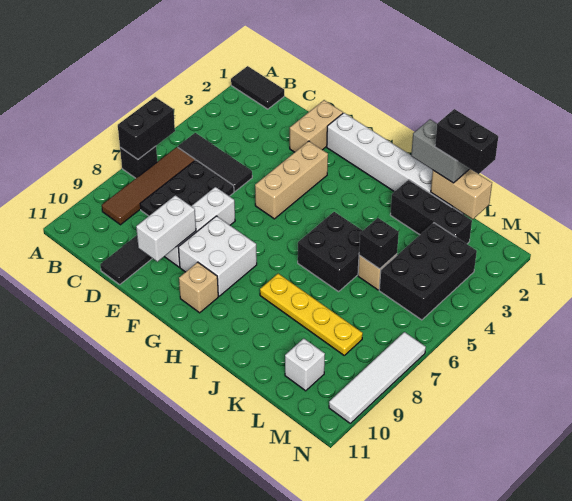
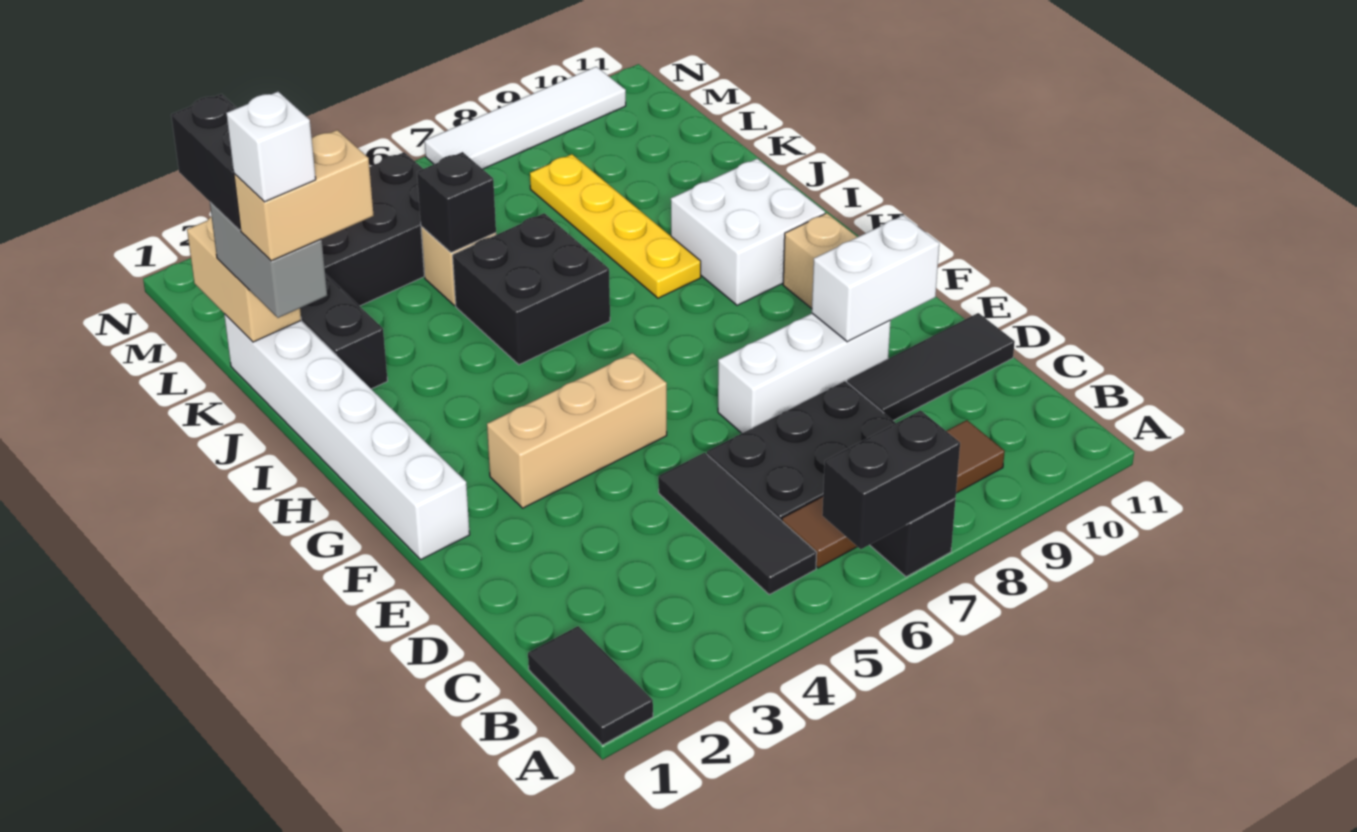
tan 1x2 brick [290,100,343,152] -> tan 1x2 brick moved to [234,130,374,261]
white 2x2 brick [178,216,257,296] -> white 2x2 brick moved to [671,159,825,305]
white 1x1 brick [285,339,325,391] -> white 1x1 brick moved to [226,92,316,202]

